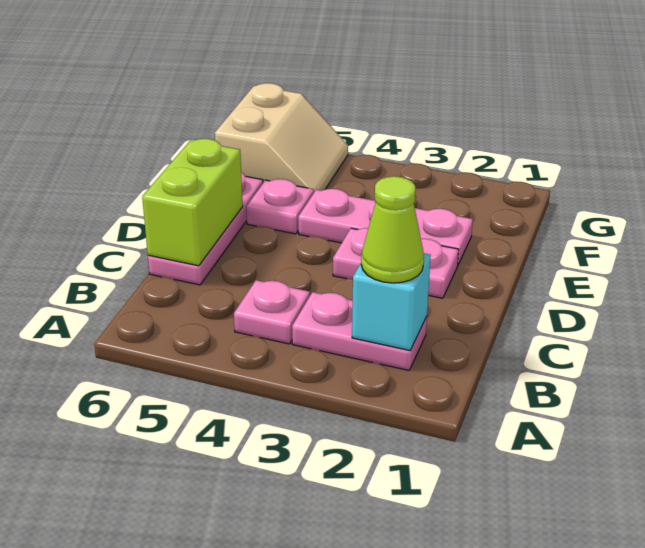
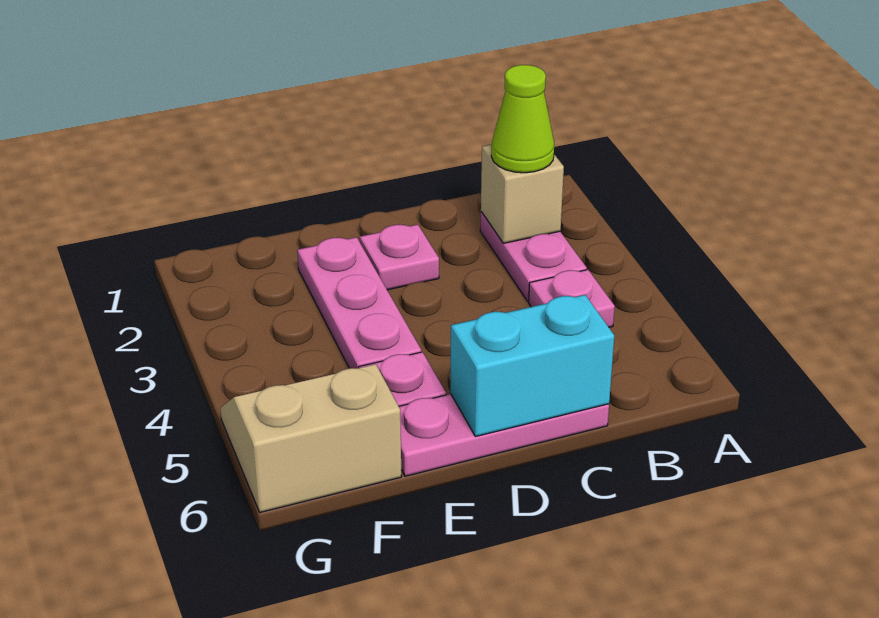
cyan 1x1 brick [352,253,431,351] -> tan 1x1 brick [481,145,564,243]
lime 1x2 brick [142,139,243,266] -> cyan 1x2 brick [450,295,614,437]
pink 1x2 plate [333,228,459,298] -> pink 1x1 plate [360,224,439,290]

